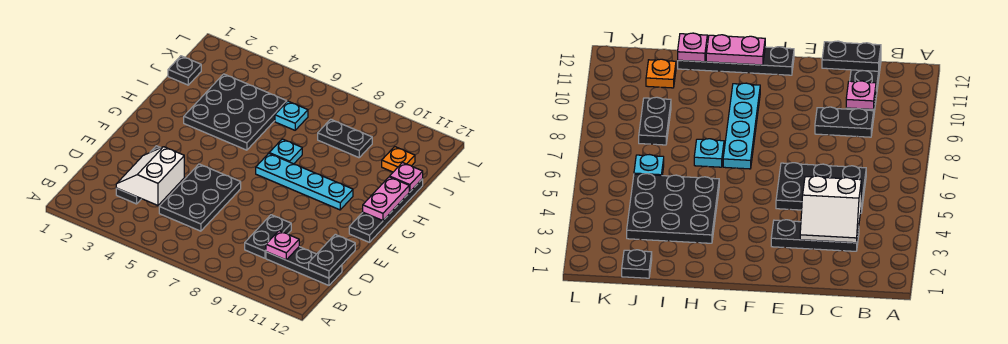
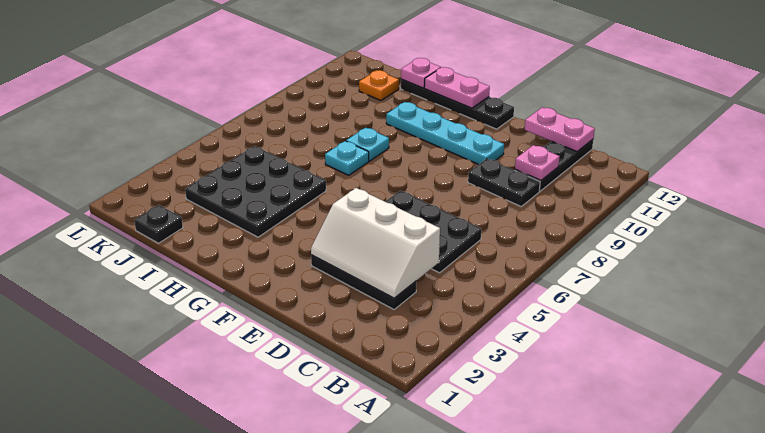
white 2x2 slope [116,147,184,205] -> white 2x3 slope [311,188,440,298]
black 1x2 plate [309,234,355,278] -> pink 1x2 plate [525,107,595,151]
cyan 1x4 plate [256,153,353,210] -> cyan 1x4 plate turned to [386,102,504,164]
cyan 1x1 plate [275,101,308,130] -> cyan 1x1 plate moved to [346,128,389,161]
black 1x2 plate [318,119,372,158] -> none

